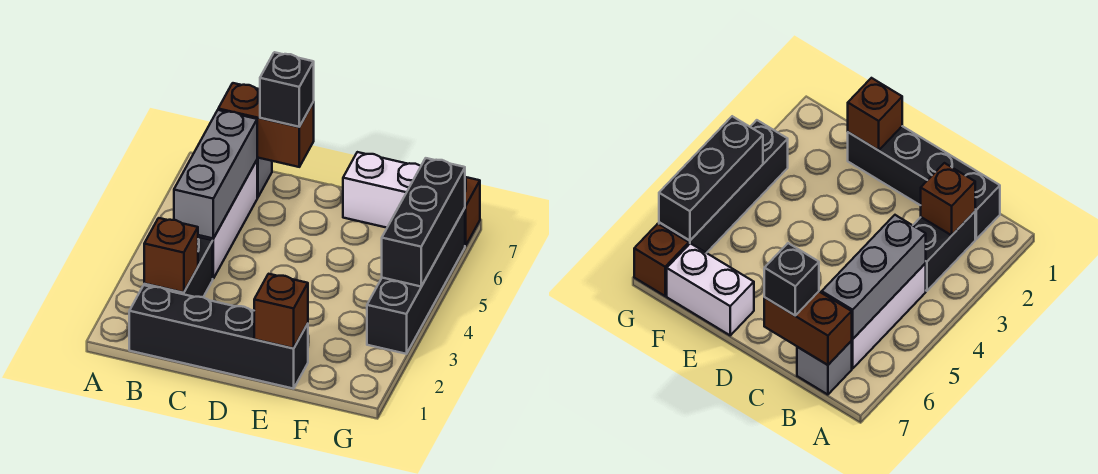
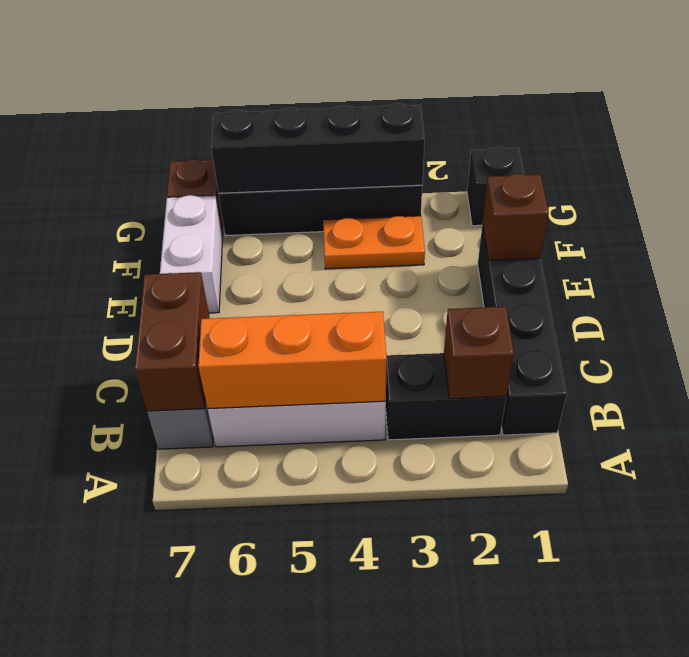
grey 1x3 brick [174,110,257,238] -> orange 1x3 brick [198,312,387,409]
black 1x1 brick [260,52,314,127] -> black 1x1 brick moved to [467,147,524,226]
none -> orange 1x2 plate [323,216,425,269]
black 1x3 brick [382,158,465,286] -> black 1x4 brick [211,104,425,193]

